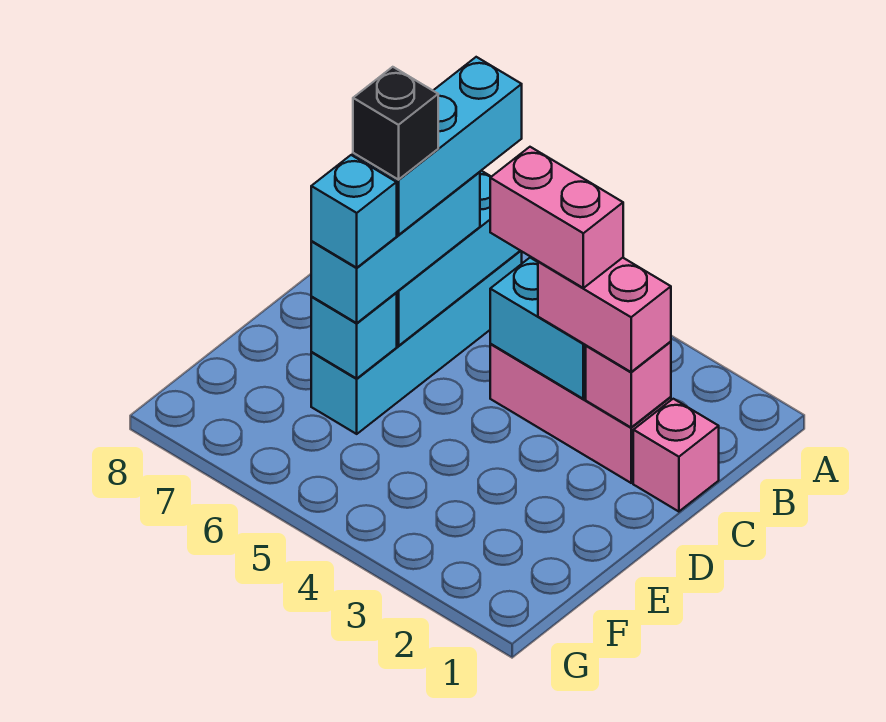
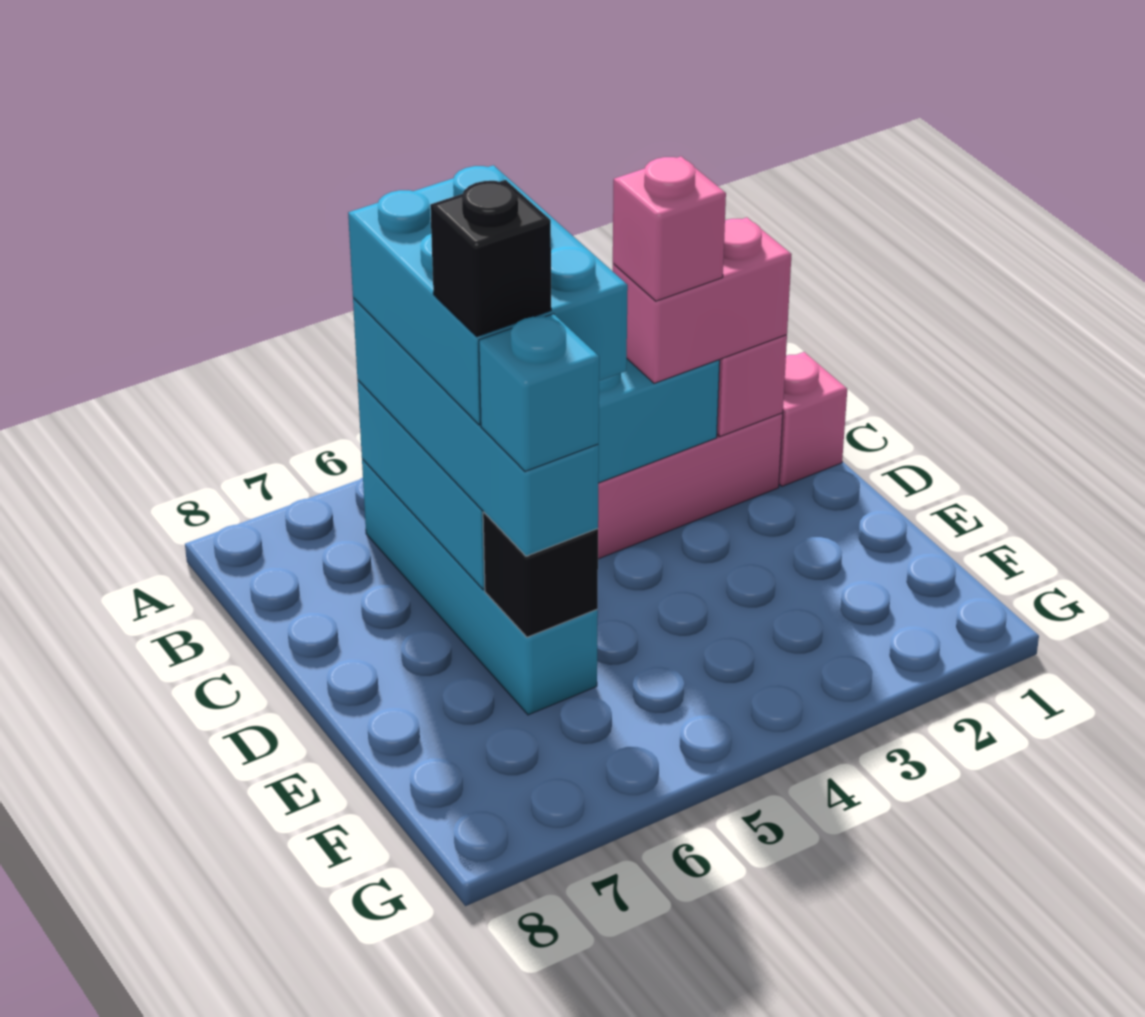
cyan 1x3 brick [353,57,522,235] -> cyan 2x3 brick [348,165,628,425]
pink 1x2 brick [490,147,623,288] -> pink 1x1 brick [613,156,726,301]
cyan 1x3 brick [311,172,480,323] -> cyan 1x4 brick [353,298,599,556]
cyan 1x1 brick [311,293,397,379] -> black 1x1 brick [483,512,598,637]

